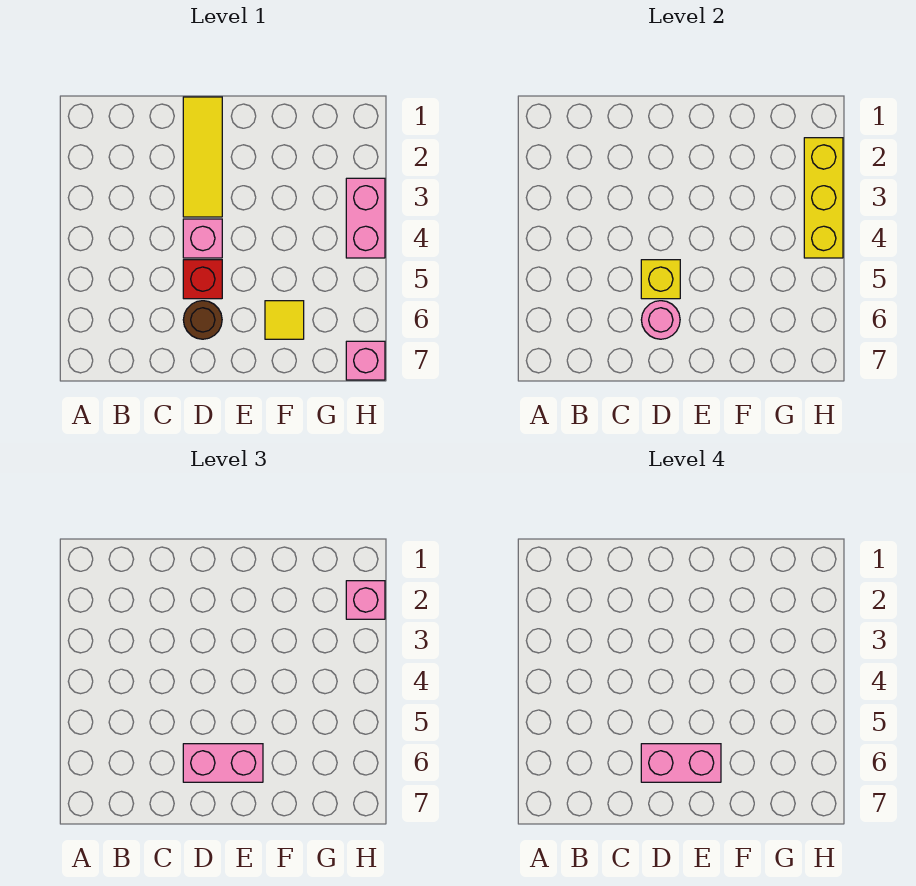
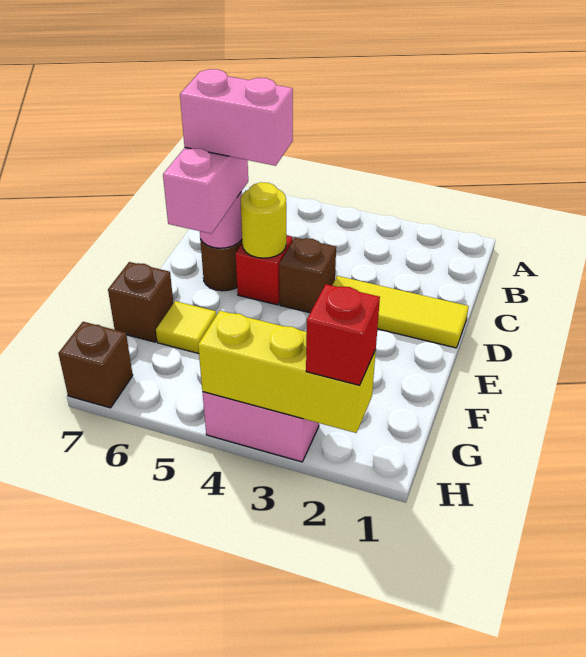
pink 1x1 brick [183,219,222,258] -> brown 1x1 brick [279,238,336,313]
yellow 1x1 brick [641,260,680,299] -> yellow 1x1 round brick [240,182,286,258]
pink 1x2 brick [641,744,721,782] -> pink 1x2 brick turned to [180,69,293,166]
none -> brown 1x1 brick [108,262,173,342]
pink 1x1 brick [346,581,385,619] -> red 1x1 brick [306,284,380,385]
pink 1x1 brick [346,341,385,380] -> brown 1x1 brick [58,322,133,408]

